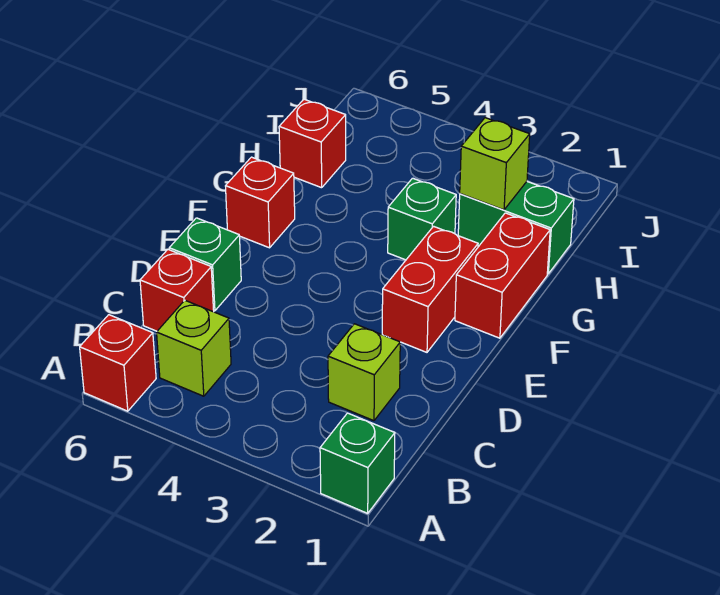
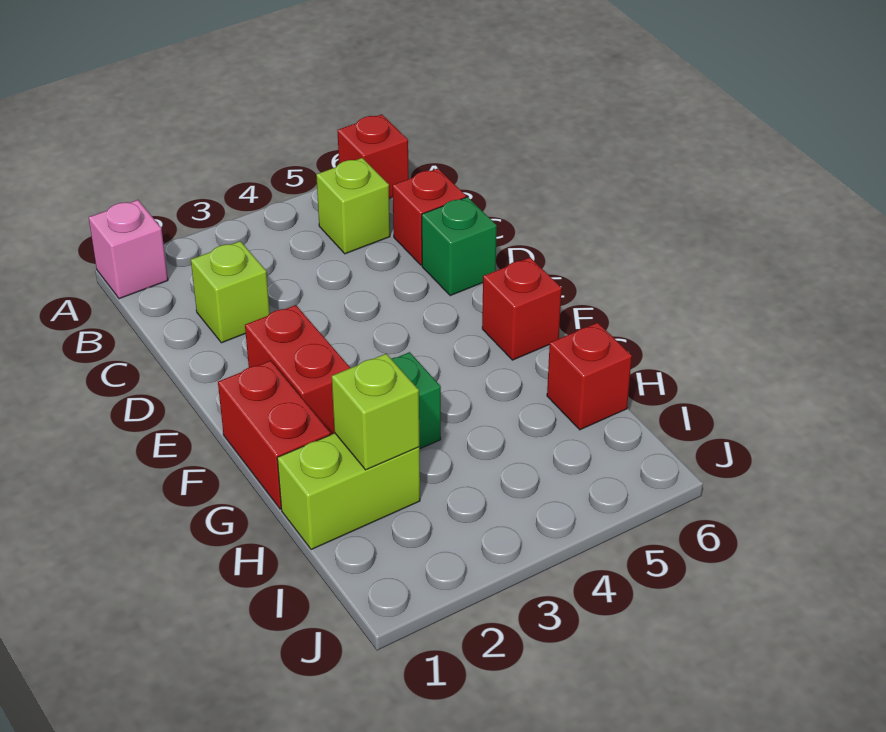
green 1x1 brick [320,413,395,513] -> pink 1x1 brick [89,200,168,299]
green 1x2 brick [458,182,574,274] -> lime 1x2 brick [277,433,420,550]

